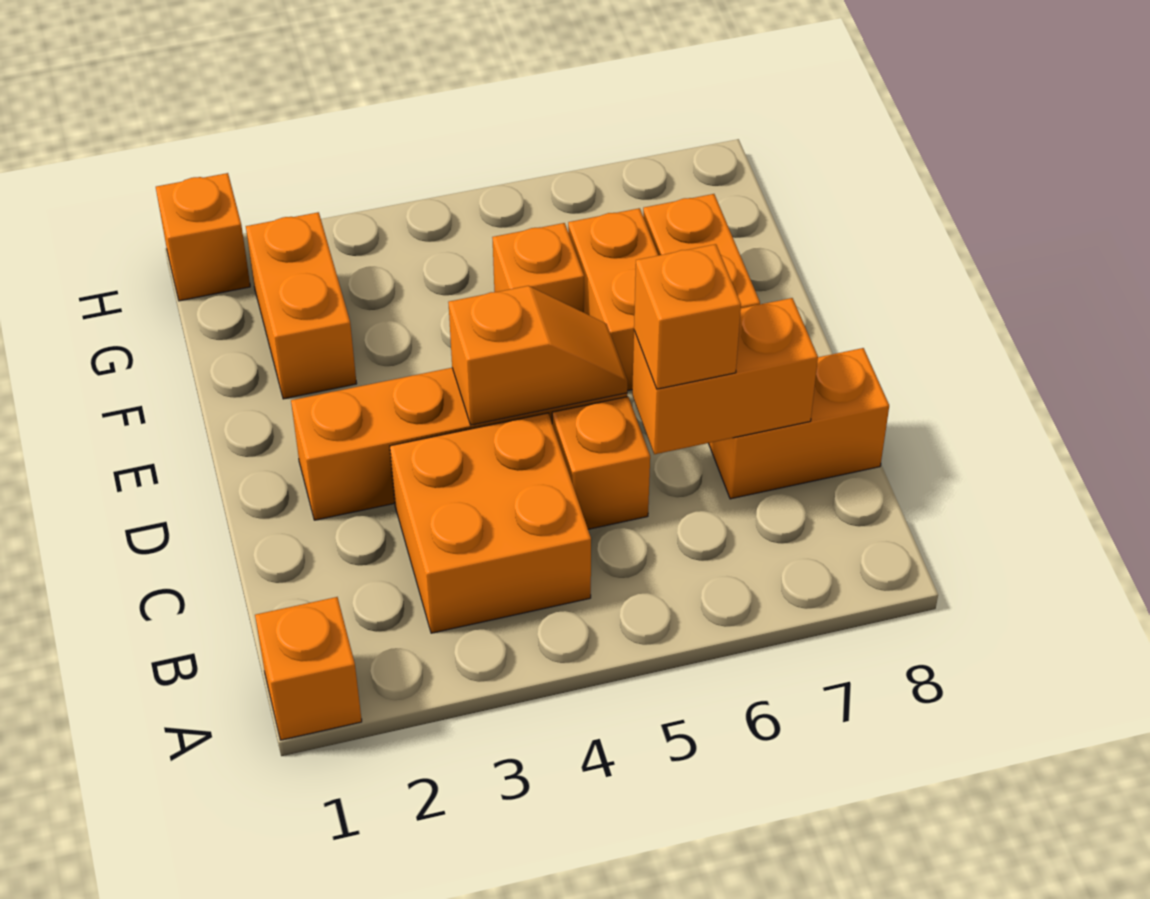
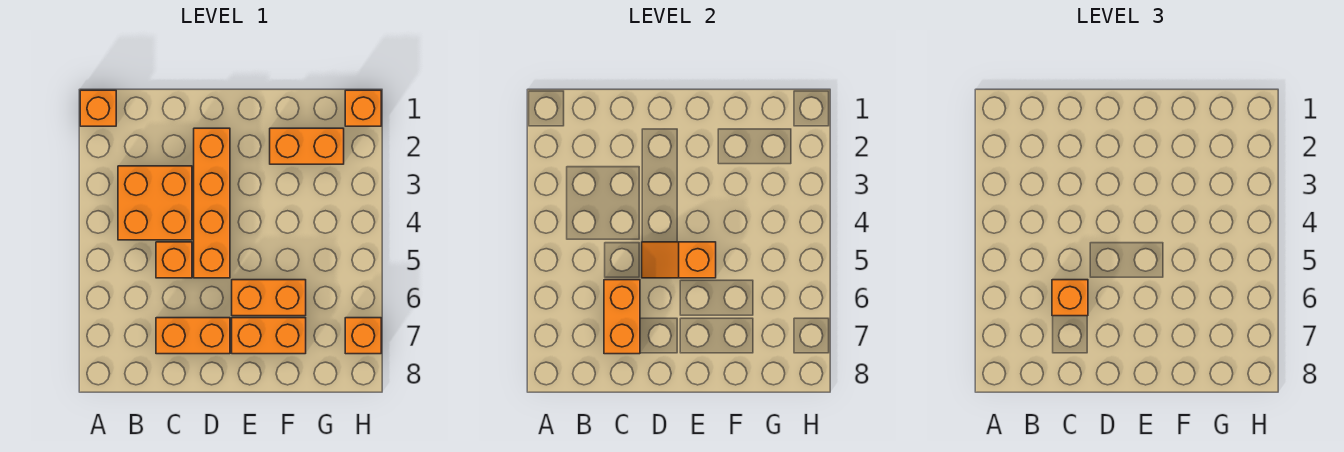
orange 1x2 brick [709,348,889,499] -> orange 1x2 brick turned to [156,318,230,354]
orange 1x2 slope [448,286,628,425] -> orange 1x2 slope turned to [642,242,716,278]
orange 1x1 brick [492,223,584,313] -> orange 1x1 brick moved to [345,318,381,354]

